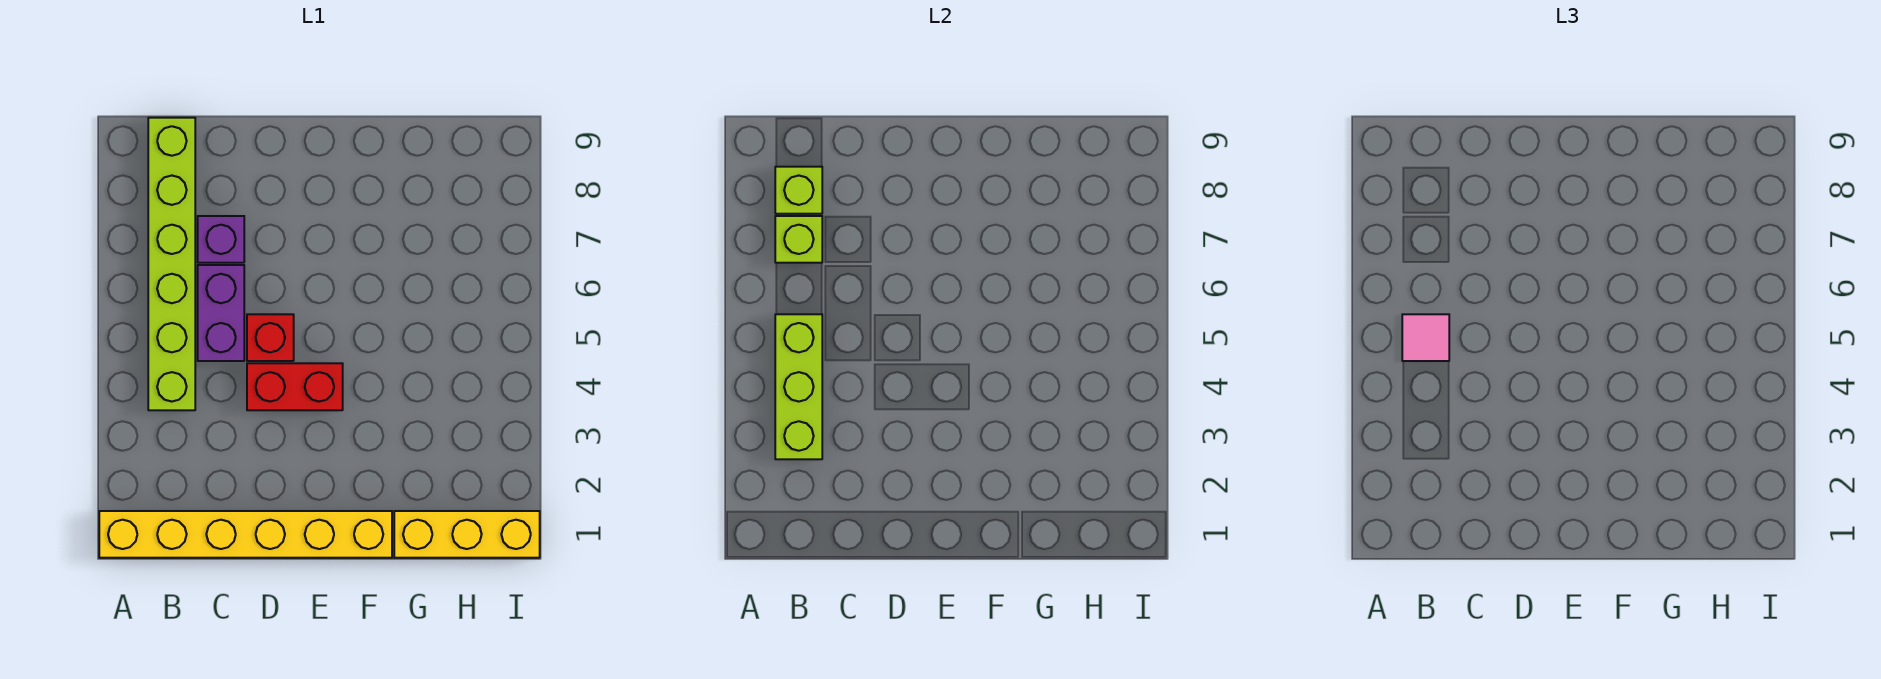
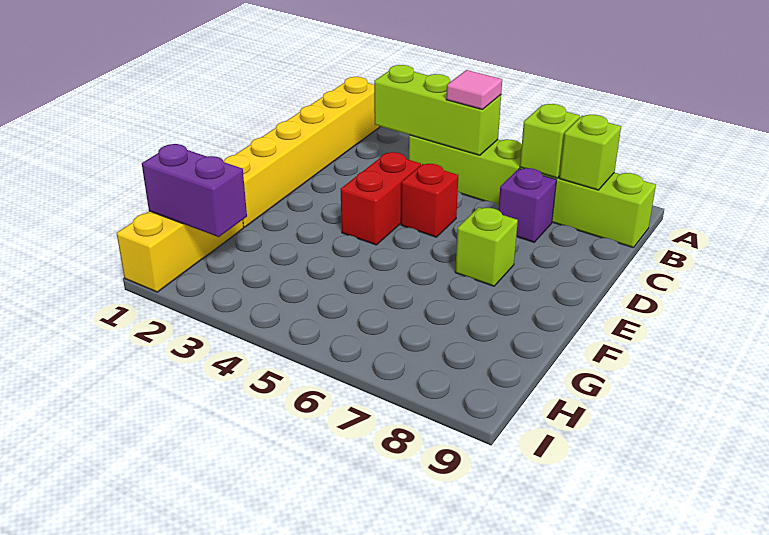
purple 1x2 brick [198,265,244,361] -> purple 1x2 brick moved to [142,144,247,237]
none -> lime 1x1 brick [455,207,518,286]

